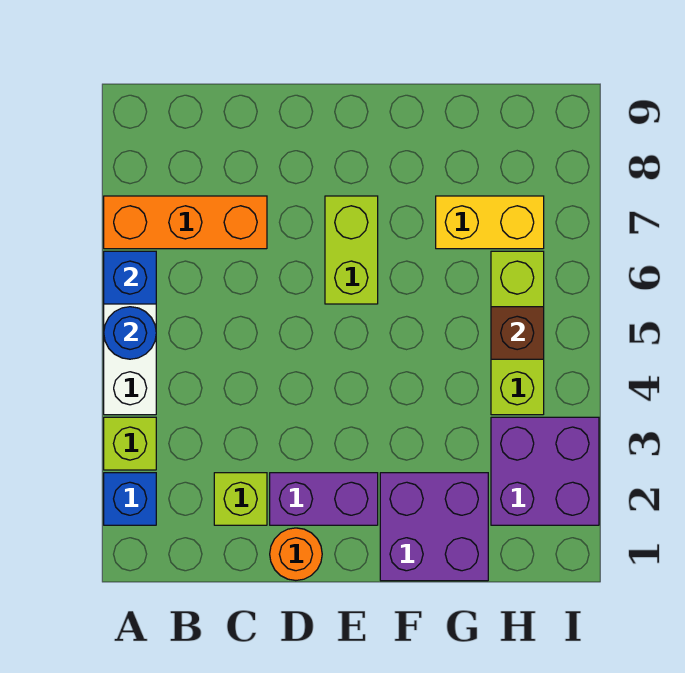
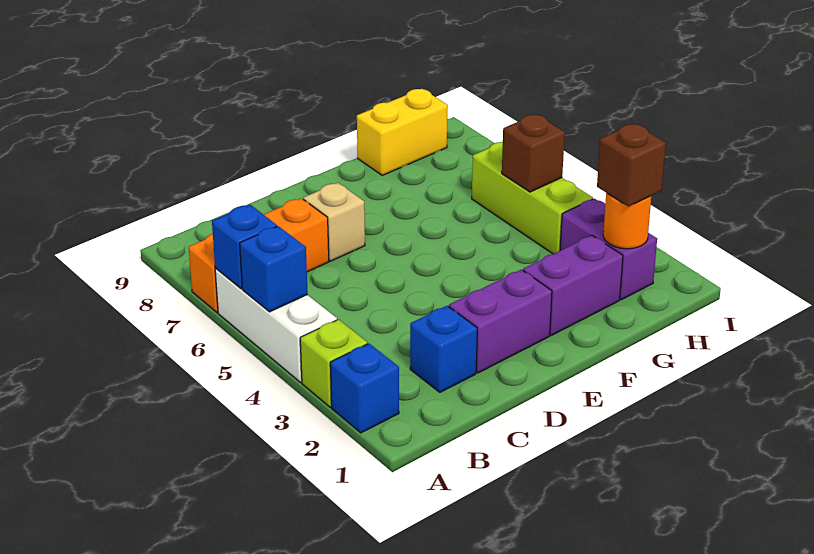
blue 1x1 round brick [104,307,156,359] -> blue 1x1 brick [240,226,308,312]
lime 1x1 brick [214,473,267,525] -> blue 1x1 brick [410,306,477,392]
orange 1x1 round brick [270,528,322,580] -> orange 1x1 round brick moved to [603,193,651,249]
none -> tan 1x1 brick [303,183,365,261]
lime 1x2 brick [325,196,378,304] -> none
purple 2x2 brick [380,473,488,581] -> purple 1x2 brick [523,235,623,335]
yellow 1x2 brick [436,196,544,249] -> yellow 1x2 brick moved to [357,89,448,175]
purple 2x2 brick [491,417,599,525] -> purple 1x2 brick [560,199,657,300]
none -> brown 1x1 brick [597,124,666,207]

